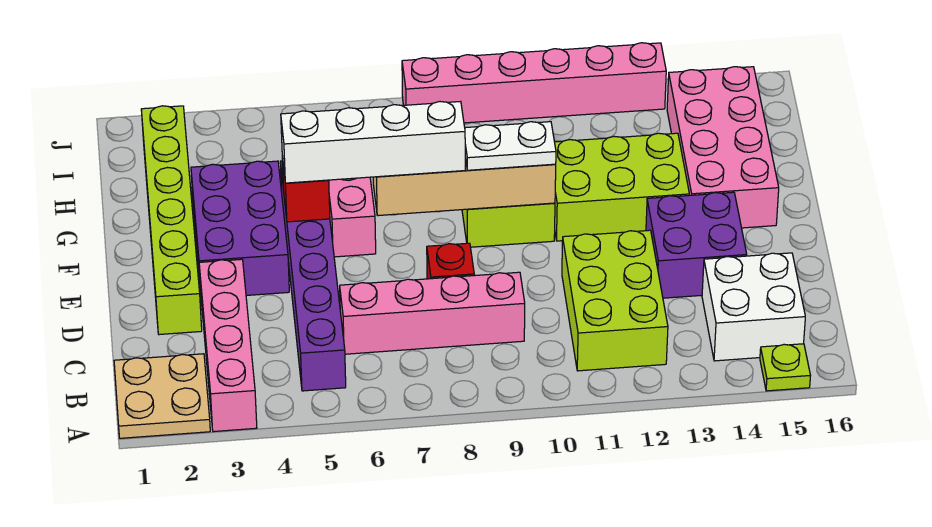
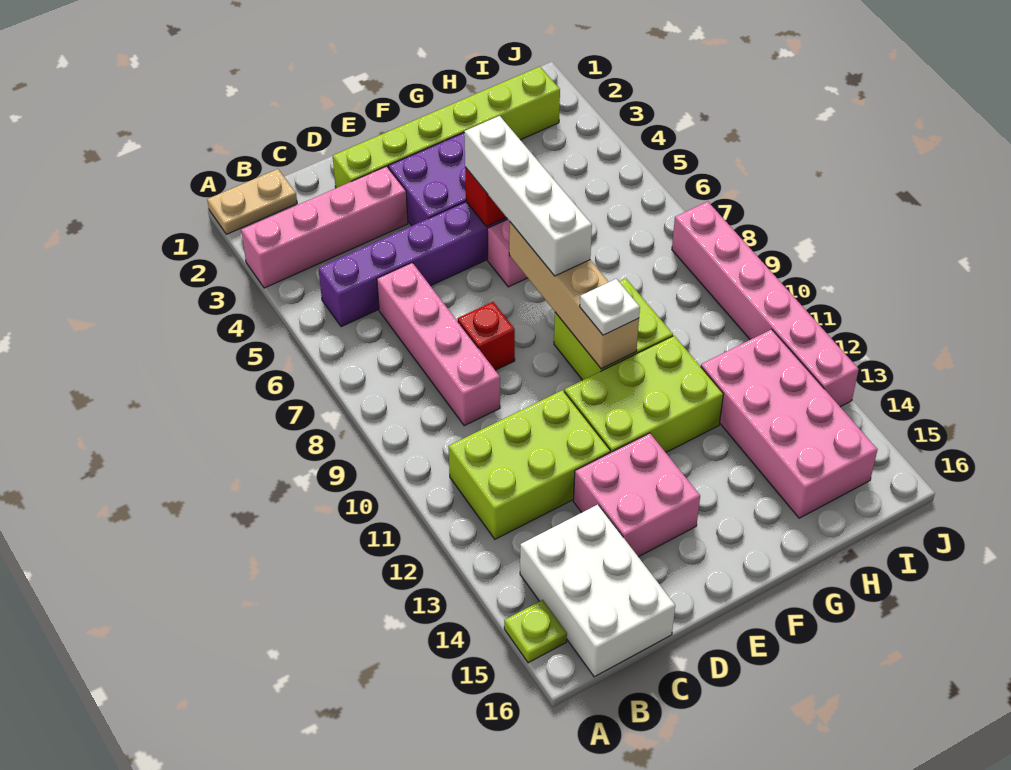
tan 2x2 plate [114,354,210,438] -> tan 1x2 plate [207,169,297,234]
white 2x2 brick [702,253,805,361] -> white 2x3 brick [520,505,675,677]
purple 2x2 brick [646,192,747,298] -> pink 2x2 brick [573,433,700,557]
white 1x2 plate [465,122,556,170] -> white 1x1 plate [580,279,640,335]
lime 2x3 brick [555,133,689,241] -> lime 2x3 brick turned to [564,336,723,453]
pink 2x4 brick [667,67,779,228] -> pink 2x4 brick turned to [701,329,877,518]

